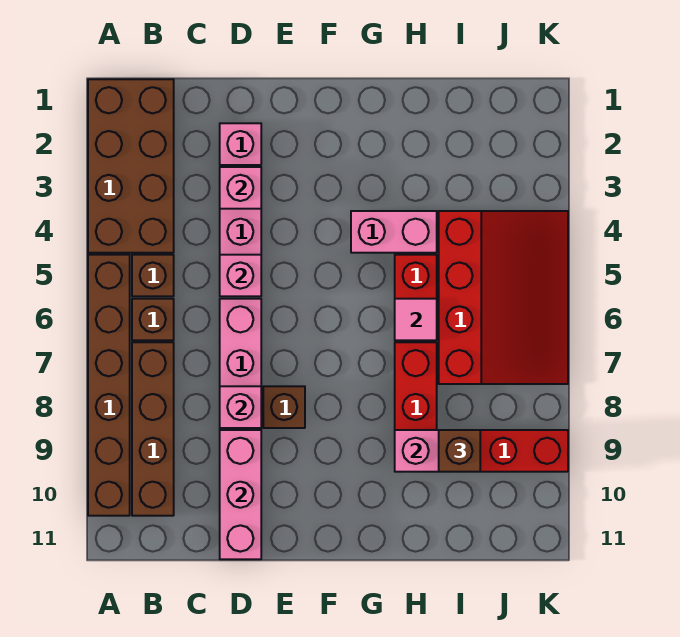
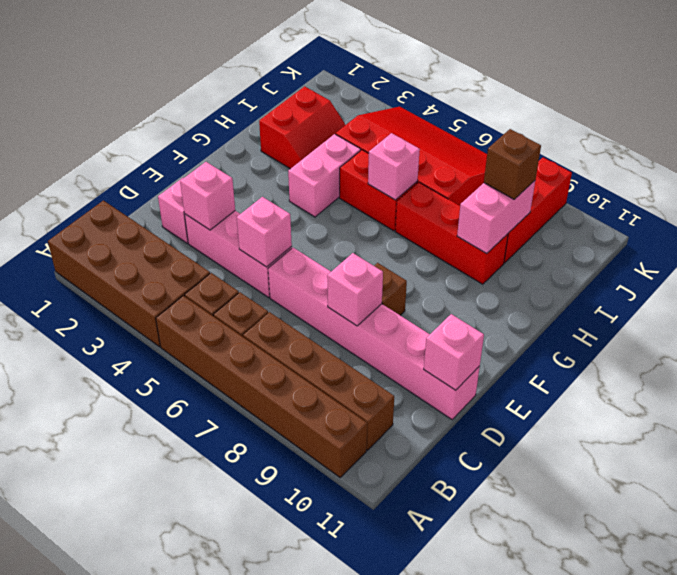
pink 1x3 brick [220,430,261,559] -> pink 1x1 brick [424,314,484,390]
none -> red 2x2 slope [259,86,345,169]
pink 1x1 tile [395,299,437,340] -> pink 1x1 brick [368,133,420,200]

